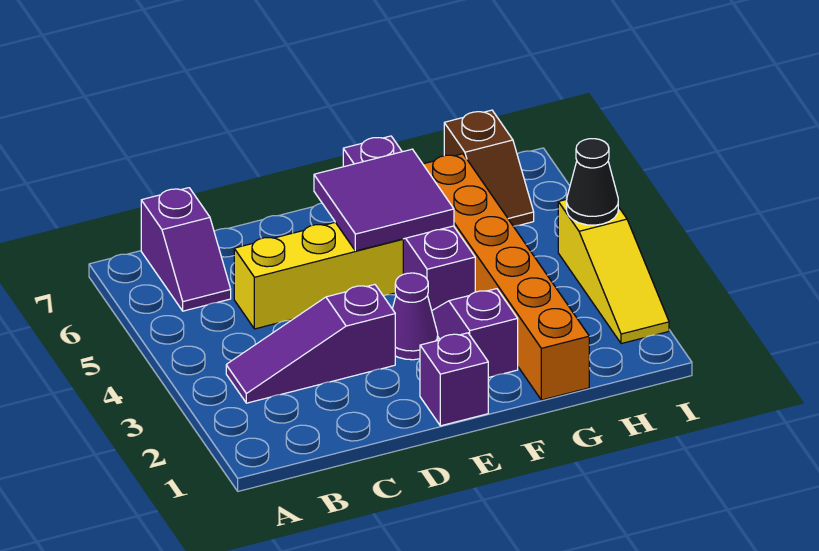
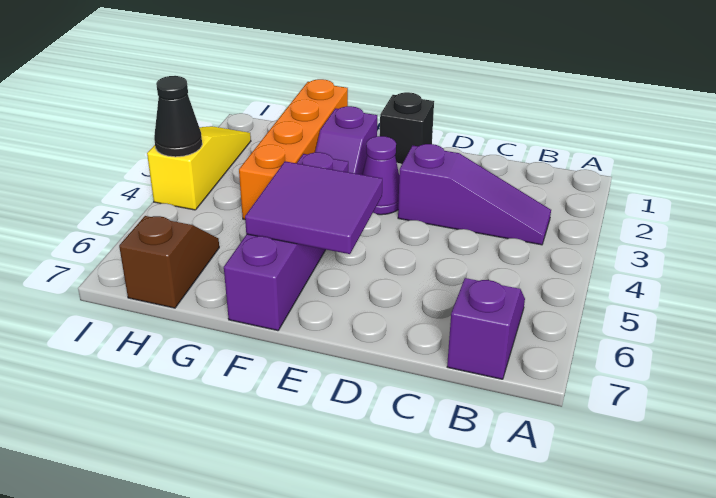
yellow 1x3 brick [234,222,403,329] -> none
purple 1x1 brick [420,333,488,426] -> black 1x1 brick [380,92,434,164]
orange 1x6 brick [423,154,589,400] -> orange 1x4 brick [239,79,348,219]

